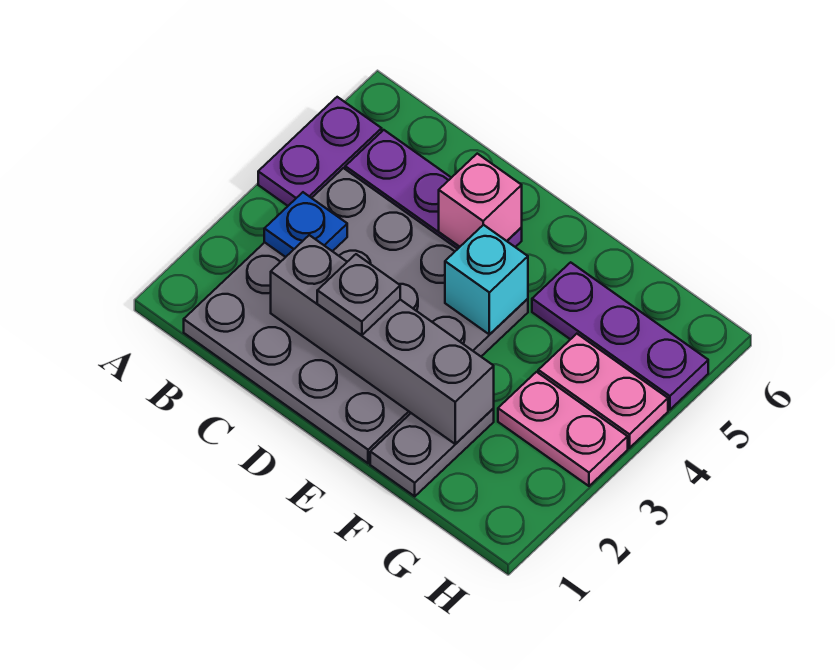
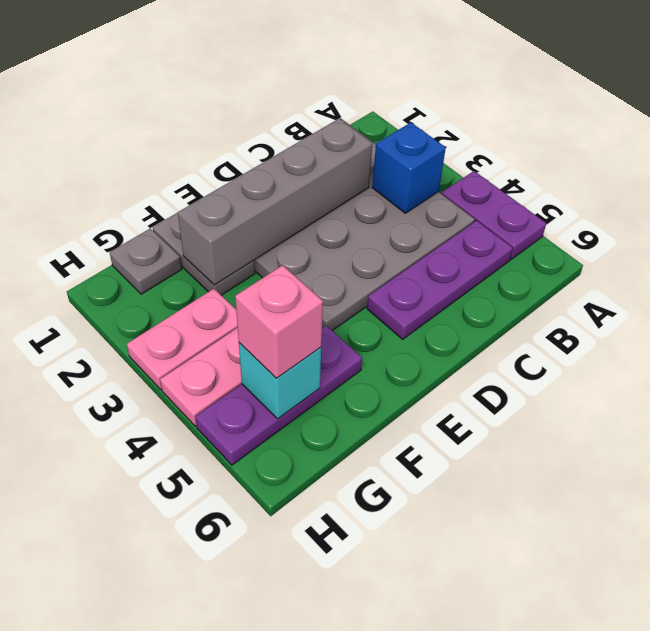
blue 1x1 plate [264,192,347,257] -> blue 1x1 brick [372,123,446,213]
grey 1x1 plate [317,254,400,335] -> grey 1x1 plate moved to [110,229,182,294]
pink 1x1 brick [439,154,522,247] -> pink 1x1 brick moved to [235,265,323,378]
cyan 1x1 brick [445,225,528,335] -> cyan 1x1 brick moved to [239,343,321,419]

